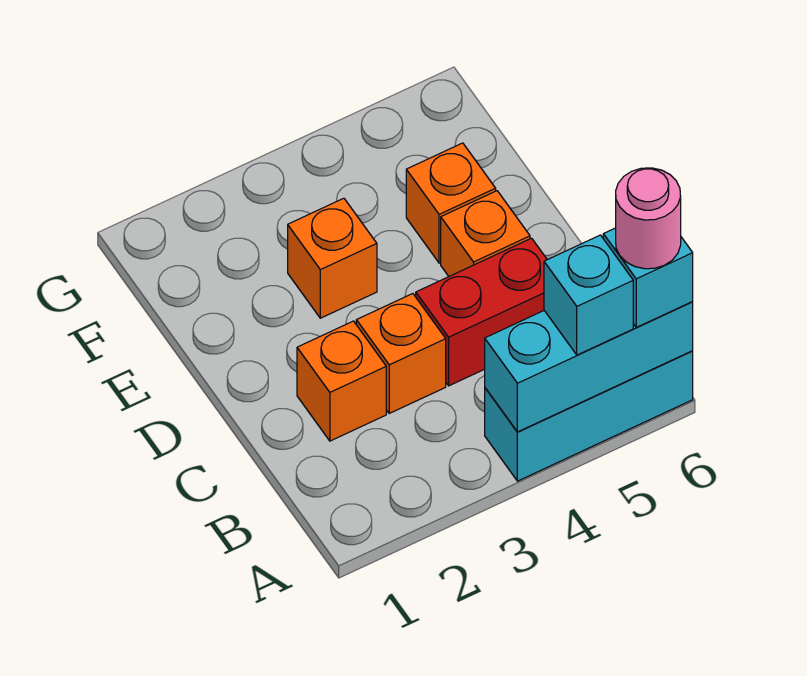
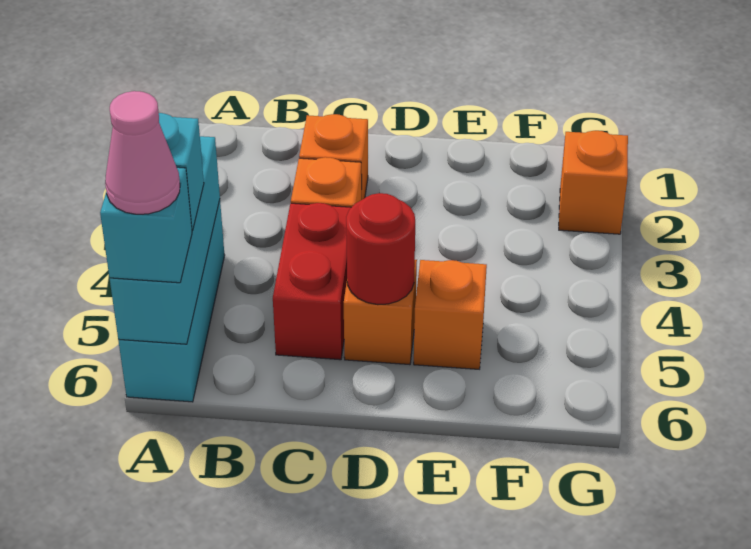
pink 1x1 round brick [616,168,681,269] -> pink 1x1 cone [105,91,180,214]
none -> red 1x1 round brick [346,193,415,305]
orange 1x1 brick [288,198,377,318] -> orange 1x1 brick moved to [559,131,628,234]

